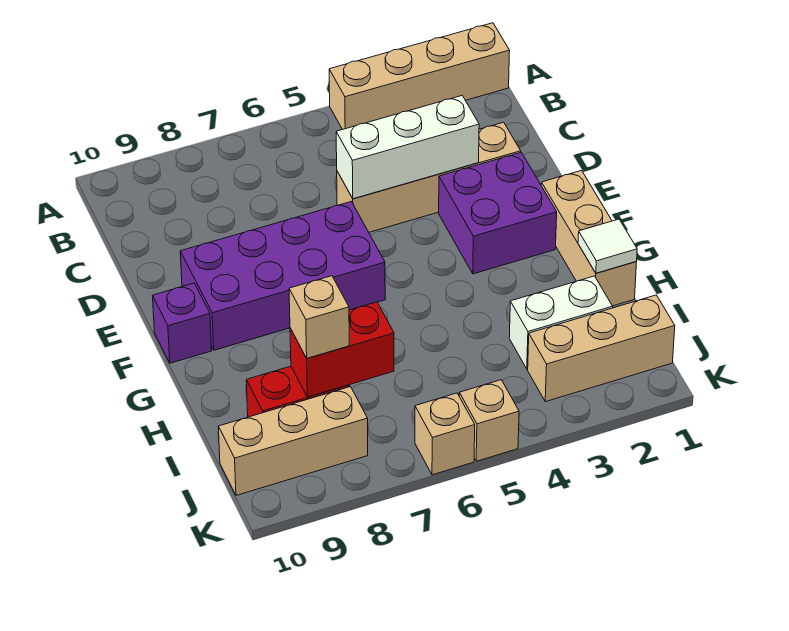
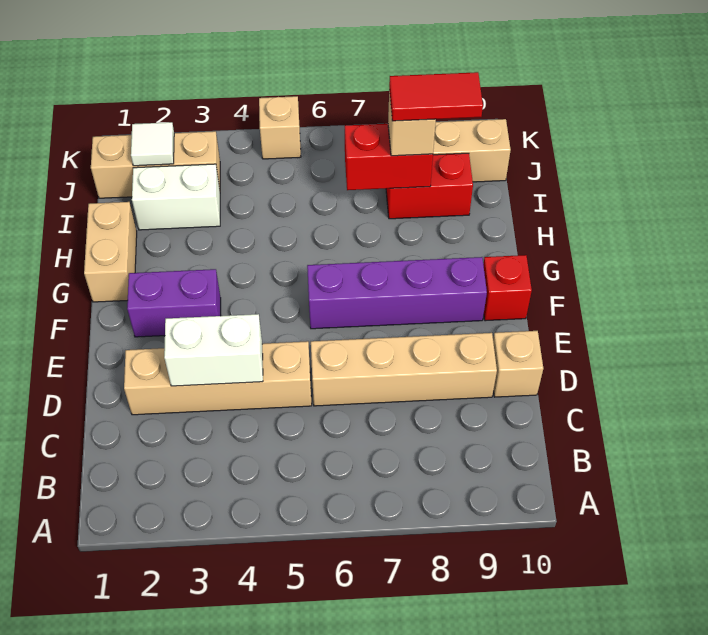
tan 1x4 brick [329,23,510,129] -> tan 1x4 brick moved to [311,333,497,406]
white 1x3 brick [336,96,479,199] -> white 1x2 brick [164,314,263,386]
purple 2x2 brick [439,152,557,274] -> purple 1x2 brick [127,269,221,337]
purple 2x4 brick [180,202,385,350] -> purple 1x4 brick [307,257,487,329]
tan 1x3 brick [541,171,637,306] -> tan 1x2 brick [84,202,137,302]
purple 1x1 brick [153,283,212,363] -> red 1x1 brick [483,255,532,321]
white 1x1 tile [578,219,637,273] -> white 1x1 tile moved to [131,122,174,166]
none -> red 1x2 tile [389,72,483,121]
tan 1x1 brick [415,393,475,475] -> tan 1x1 brick moved to [493,331,543,397]

